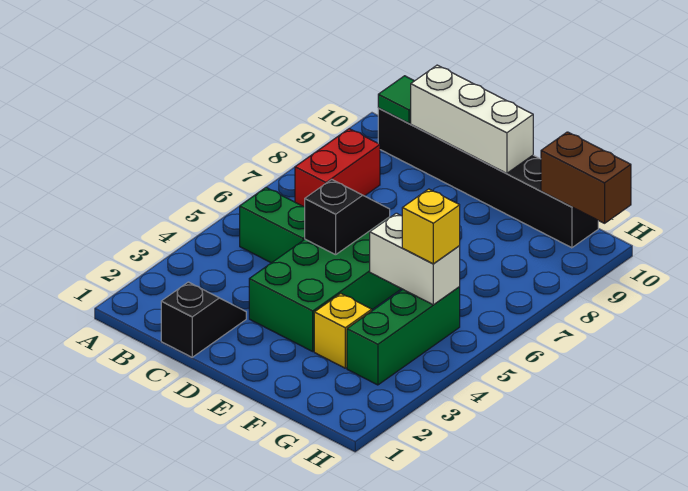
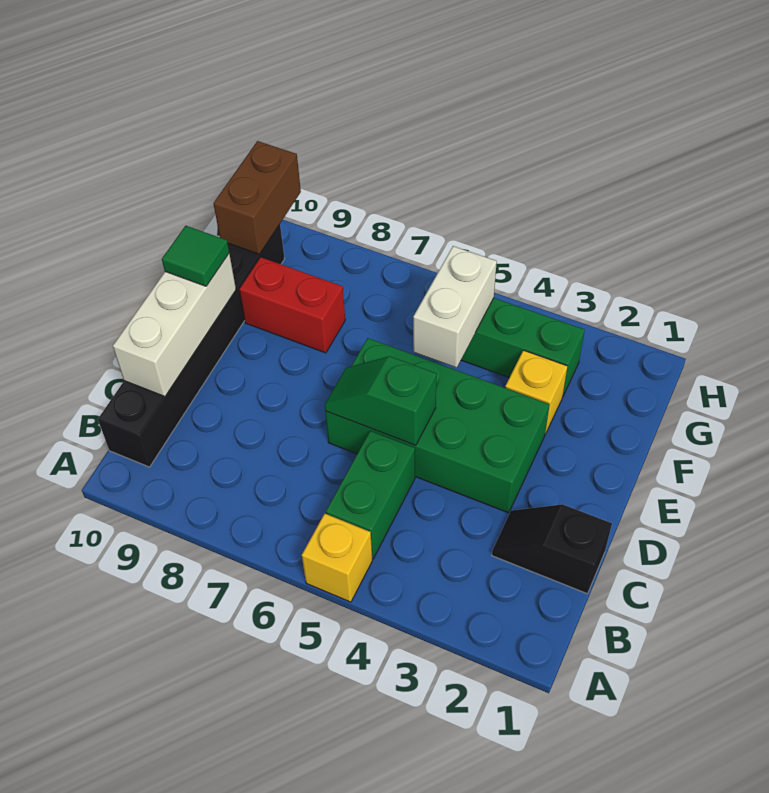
red 1x2 brick [295,129,380,207] -> red 1x2 brick moved to [239,257,345,353]
green 1x1 tile [378,76,414,123] -> green 1x1 tile moved to [162,226,229,286]
black 1x2 slope [305,179,390,255] -> green 1x2 slope [325,356,437,445]
yellow 1x1 brick [402,189,460,264] -> yellow 1x1 brick moved to [302,514,372,602]

